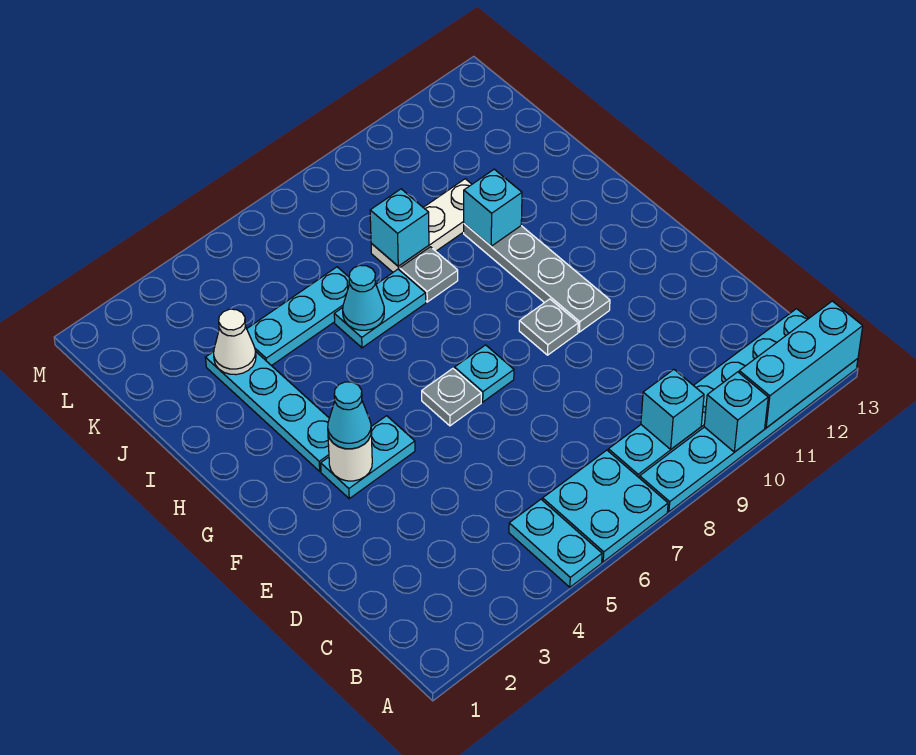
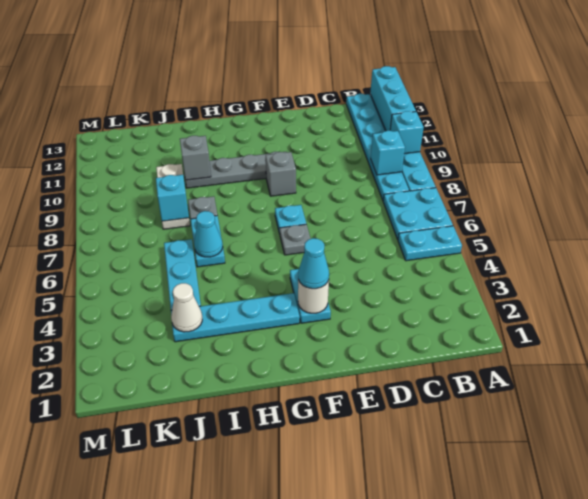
grey 1x1 plate [519,299,578,355] -> grey 1x1 brick [266,152,296,196]
cyan 1x1 brick [464,169,522,246] -> grey 1x1 brick [180,136,211,180]

